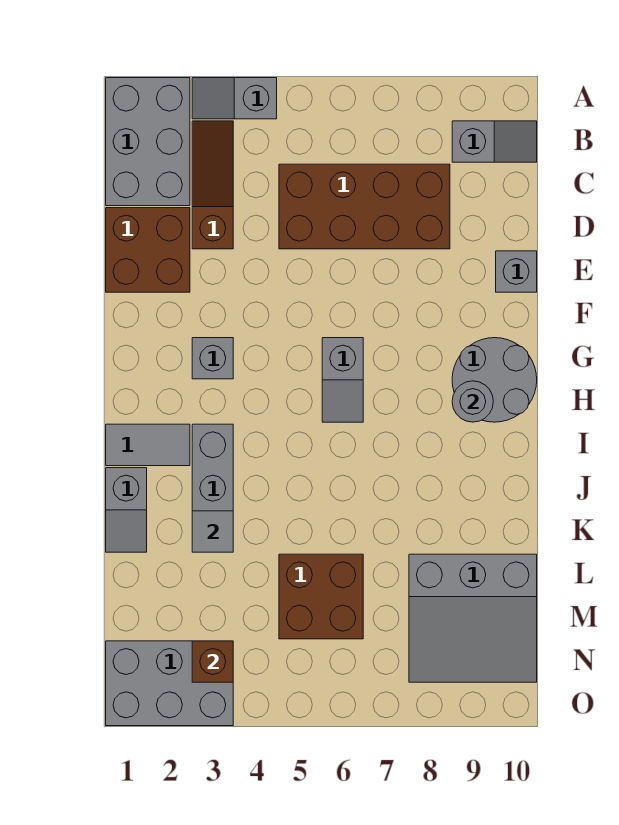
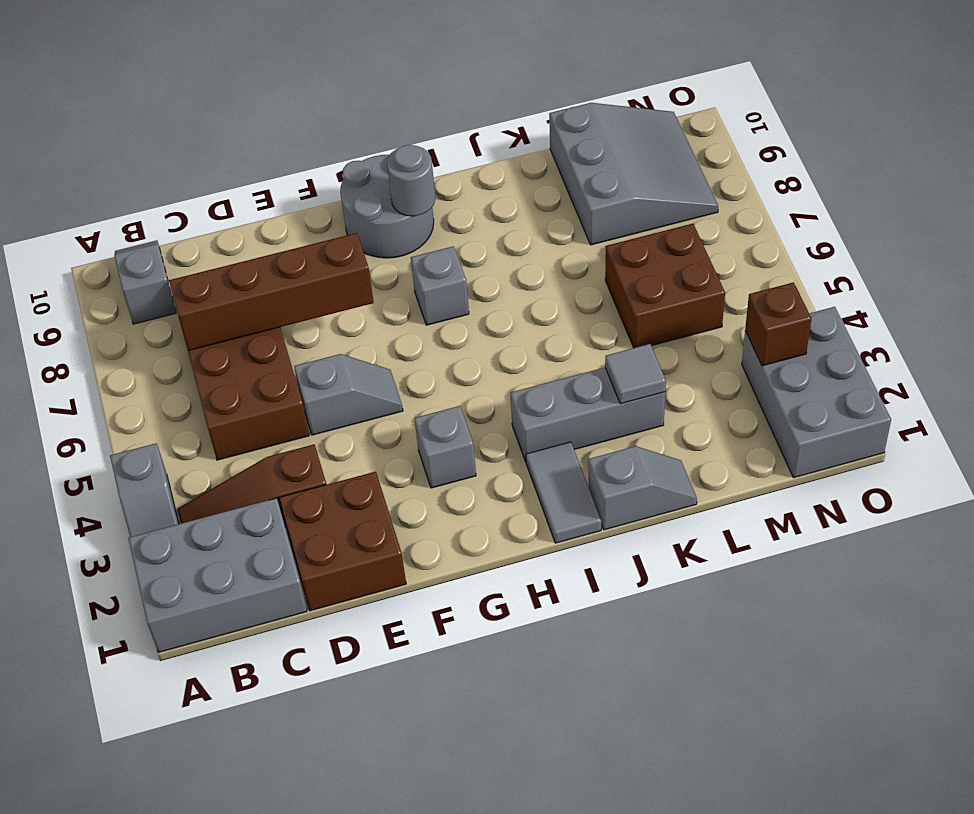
none -> brown 1x4 brick [169,233,374,351]
grey 1x1 brick [496,251,537,292] -> grey 1x1 brick moved to [411,246,469,325]
grey 1x2 slope [322,338,363,422] -> grey 1x2 slope moved to [294,354,403,435]

